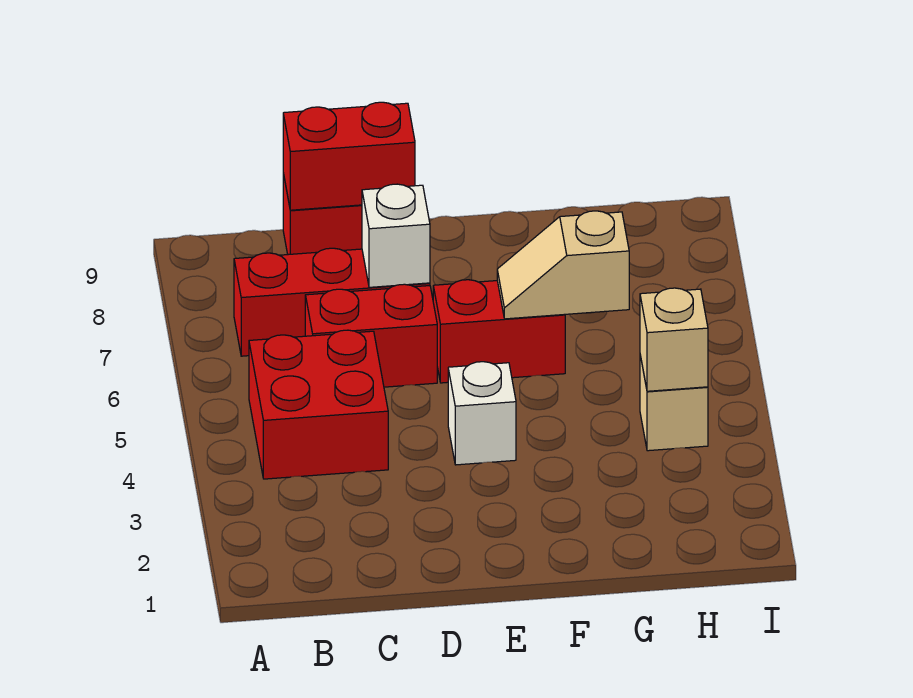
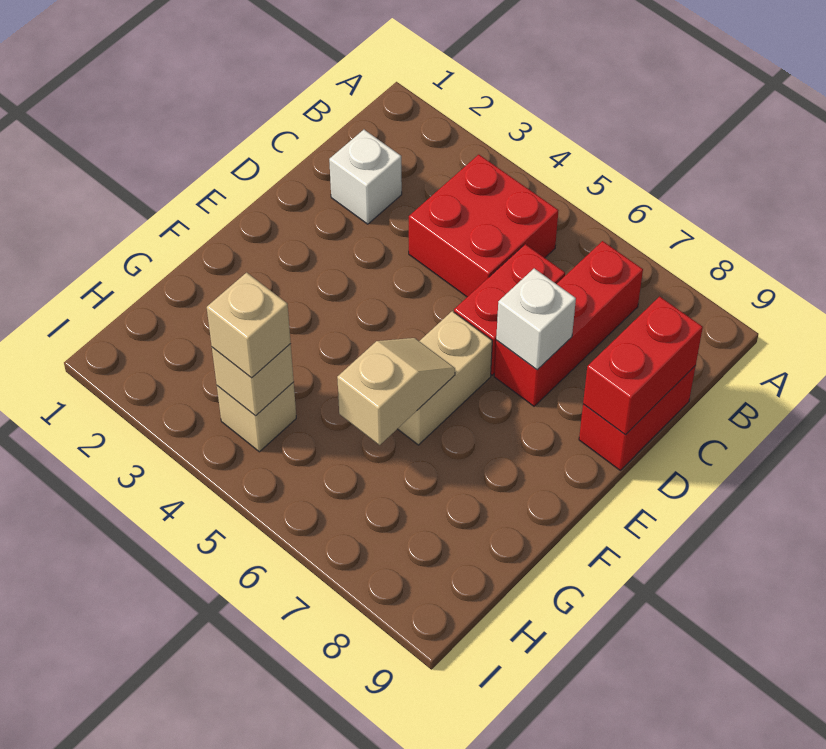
white 1x1 brick [448,362,516,465] -> white 1x1 brick moved to [329,130,402,224]
red 1x2 brick [433,280,565,383] -> tan 1x2 brick [398,311,492,445]
none -> tan 1x1 brick [207,273,291,378]

